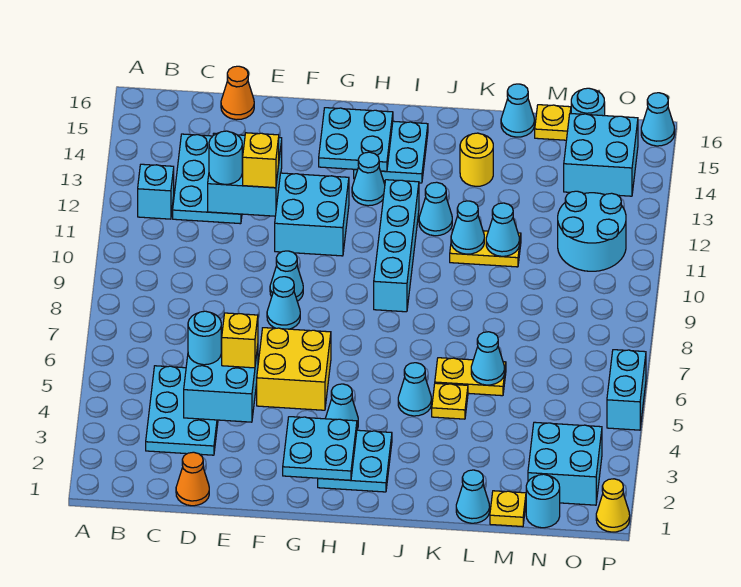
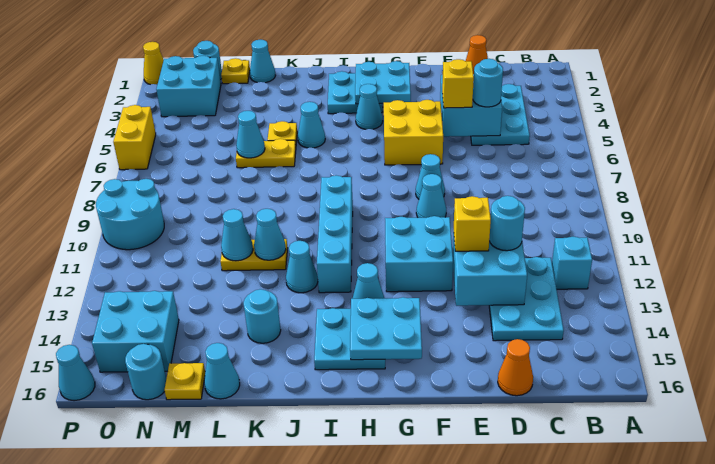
yellow 1x1 round brick [460,133,493,186] -> cyan 1x1 round brick [244,289,281,343]
cyan 2x2 round brick [558,191,626,271] -> cyan 2x2 round brick moved to [96,179,164,250]
cyan 1x2 brick [607,350,646,430] -> yellow 1x2 brick [113,105,156,170]

